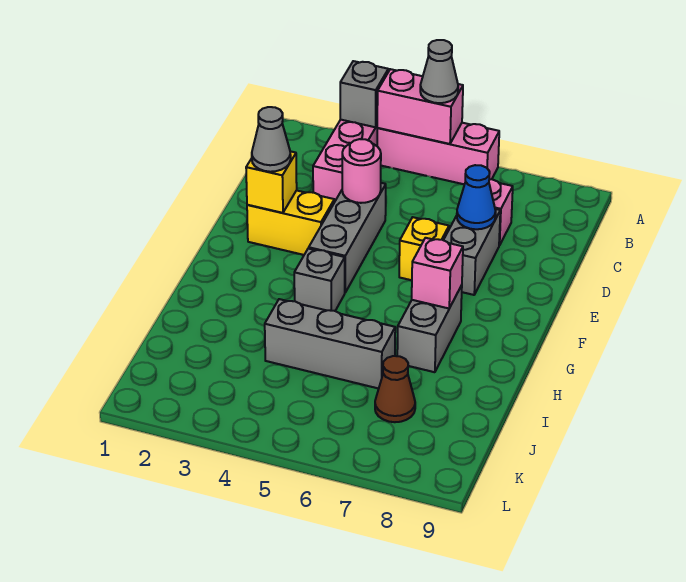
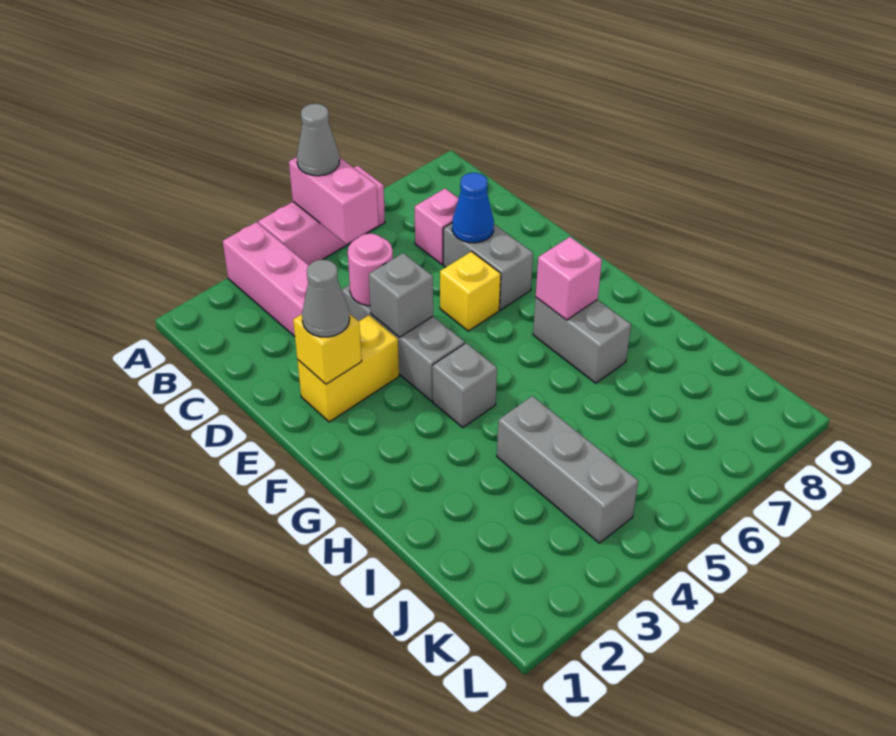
grey 1x1 brick [340,61,388,127] -> grey 1x1 brick moved to [369,253,433,337]
pink 1x2 brick [377,69,463,144] -> pink 1x2 brick turned to [289,157,378,244]
grey 1x3 brick [265,299,395,389] -> grey 1x3 brick turned to [497,396,638,543]
brown 1x1 cone [375,356,415,422] -> none

